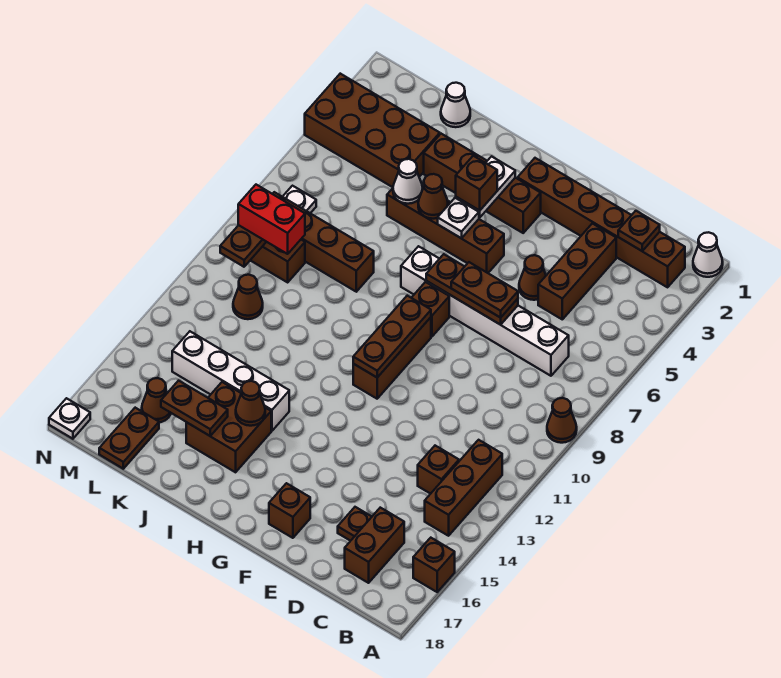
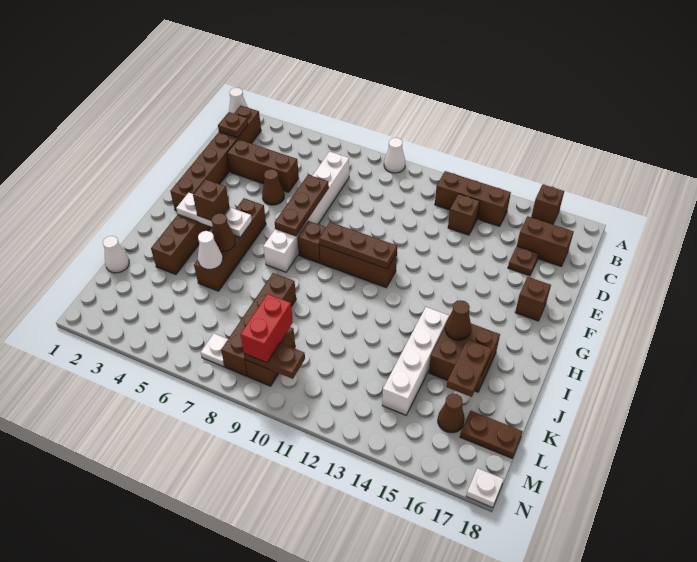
brown 1x1 cone [547,398,577,443] -> white 1x1 cone [384,138,405,173]
brown 1x2 plate [451,262,518,318] -> none
brown 2x4 brick [305,74,440,187] -> none
brown 1x1 cone [233,275,263,319] -> none

